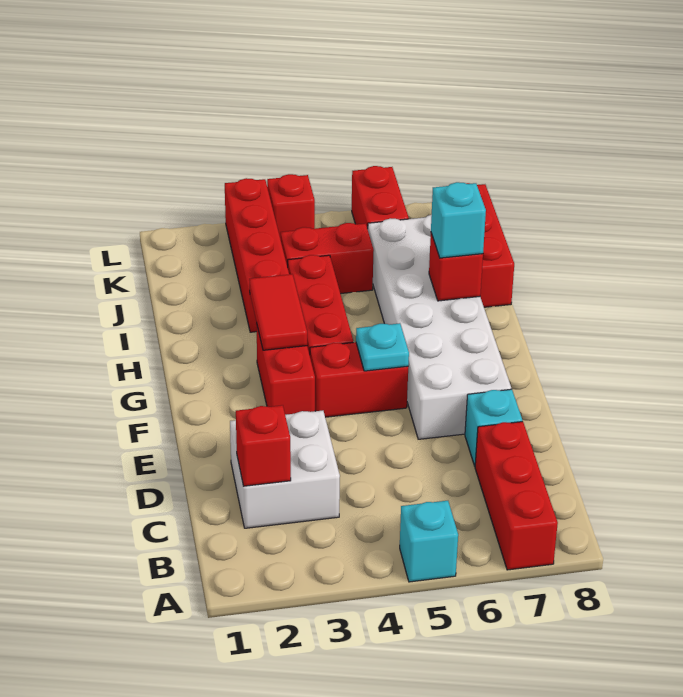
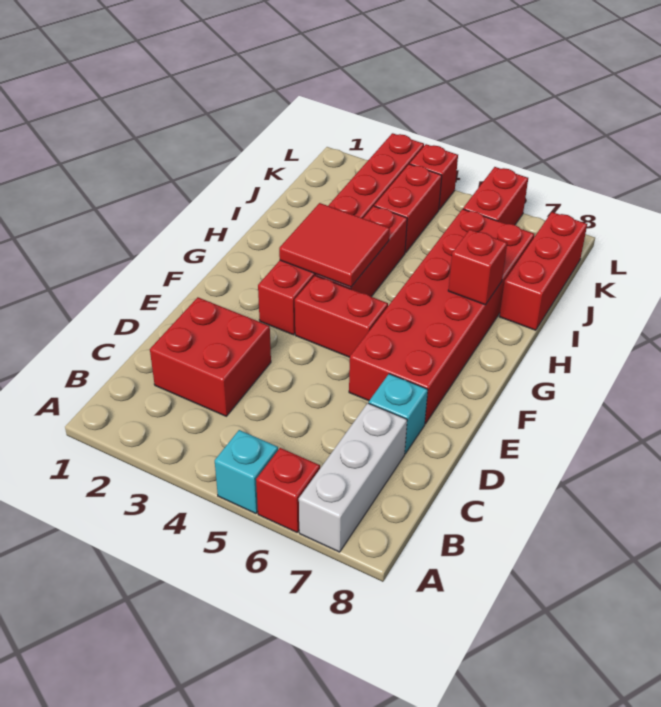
red 1x3 brick [475,422,558,570] -> white 1x3 brick [299,403,407,552]
white 2x2 brick [230,411,340,528] -> red 2x2 brick [150,297,271,416]
red 1x1 brick [236,405,291,486] -> red 1x1 brick moved to [256,448,320,532]
white 2x6 brick [368,215,511,439] -> red 2x6 brick [349,209,534,424]
cyan 1x1 plate [356,323,409,371] -> none
red 1x2 tile [249,274,307,350] -> red 2x2 tile [279,203,390,287]
cyan 1x1 brick [431,182,486,258] -> none
red 1x2 brick [281,223,374,294] -> red 1x2 brick turned to [374,164,442,253]

